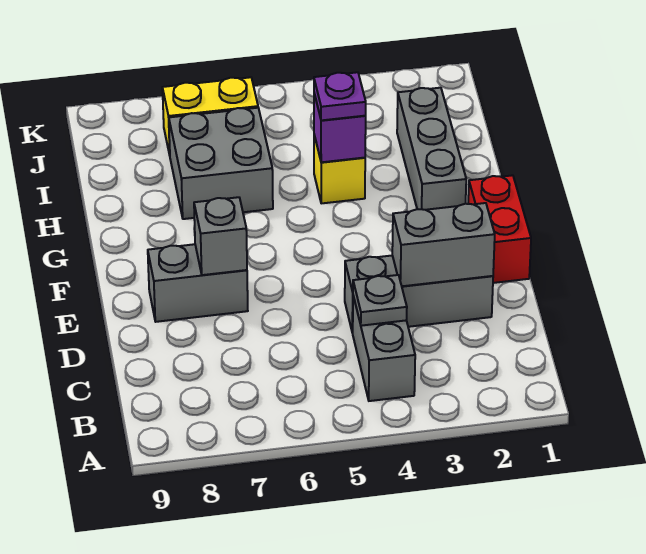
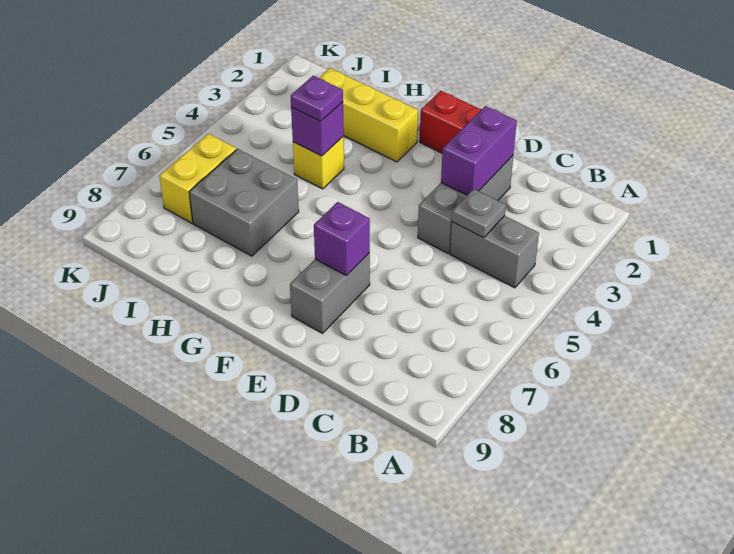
grey 1x2 brick [392,203,495,286] -> purple 1x2 brick [441,106,517,195]
grey 1x1 brick [194,197,247,275] -> purple 1x1 brick [314,202,370,276]
grey 1x3 brick [397,88,466,210] -> yellow 1x3 brick [319,68,418,162]

